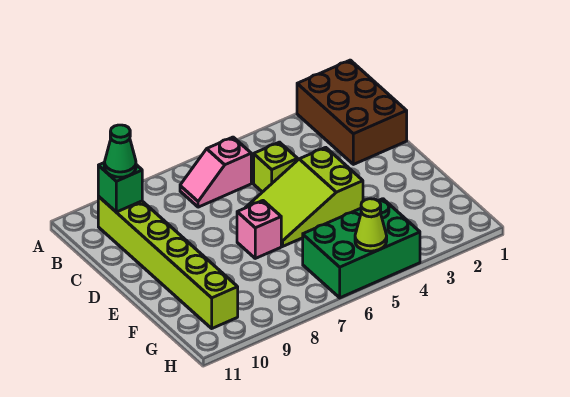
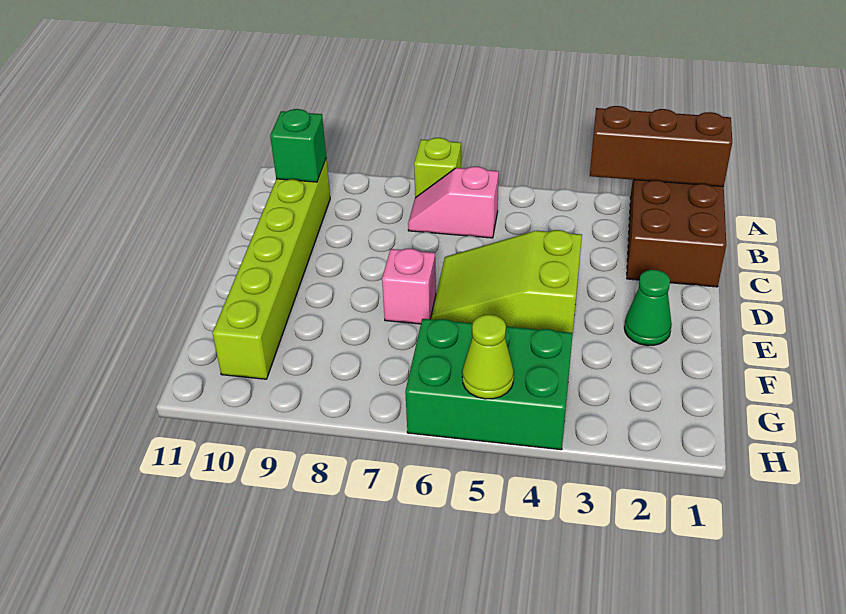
none -> brown 1x3 brick [590,106,732,187]
green 1x1 cone [104,125,136,177] -> green 1x1 cone moved to [624,270,672,346]
lime 1x1 brick [254,142,298,192] -> lime 1x1 brick moved to [414,138,461,198]

